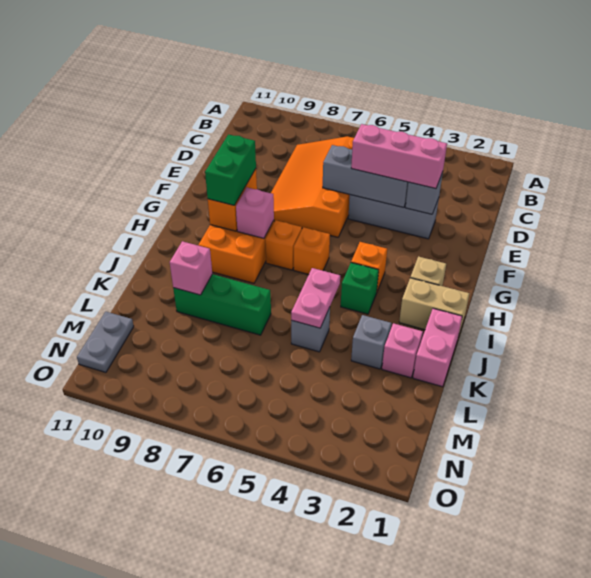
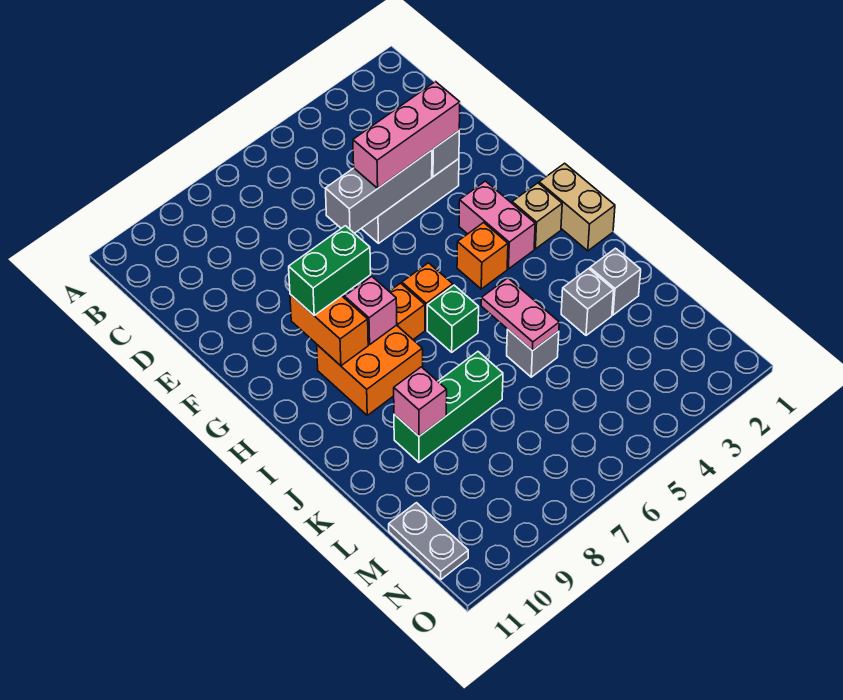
orange 3x4 slope [271,136,354,237] -> none
green 1x2 brick [205,134,256,205] -> green 1x2 brick turned to [289,226,371,315]
tan 1x2 brick [399,278,470,337] -> tan 1x2 brick turned to [539,163,615,251]
green 1x1 brick [341,263,379,314] -> green 1x1 brick moved to [427,285,479,352]
pink 1x2 brick [413,308,462,387] -> pink 1x2 brick moved to [459,181,535,269]
pink 1x1 brick [382,323,423,378] -> grey 1x1 brick [590,248,641,315]

